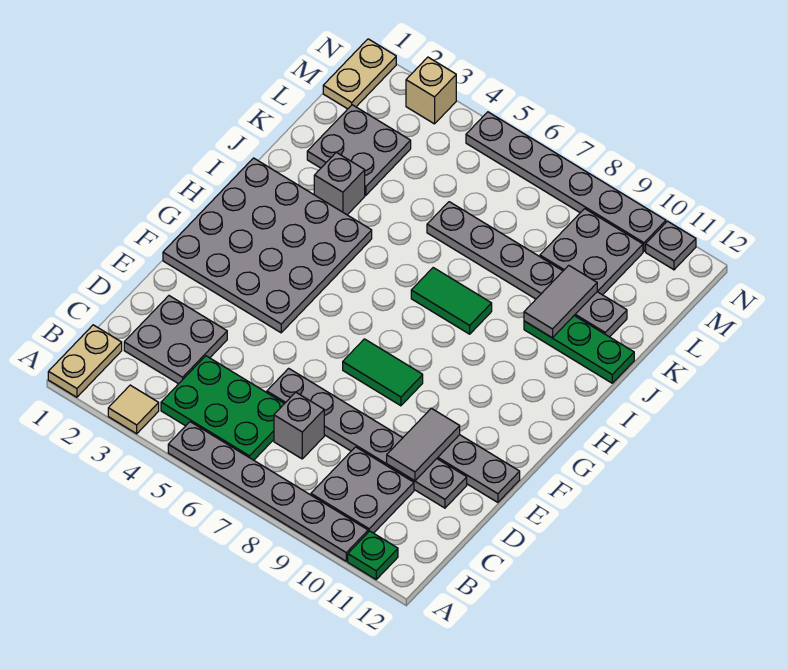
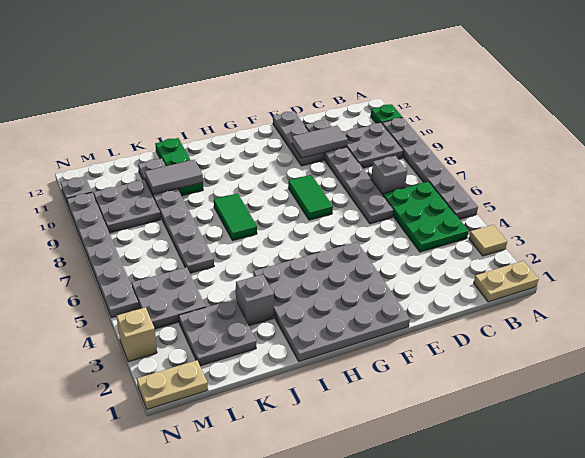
grey 2x2 plate [124,296,227,384] -> grey 2x2 plate moved to [132,267,206,329]

